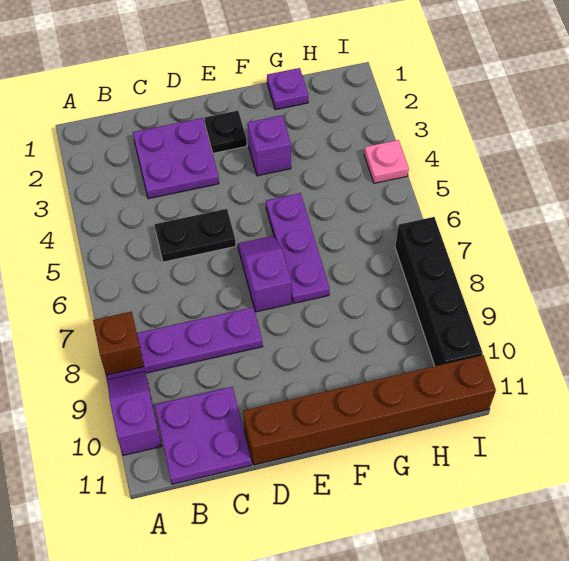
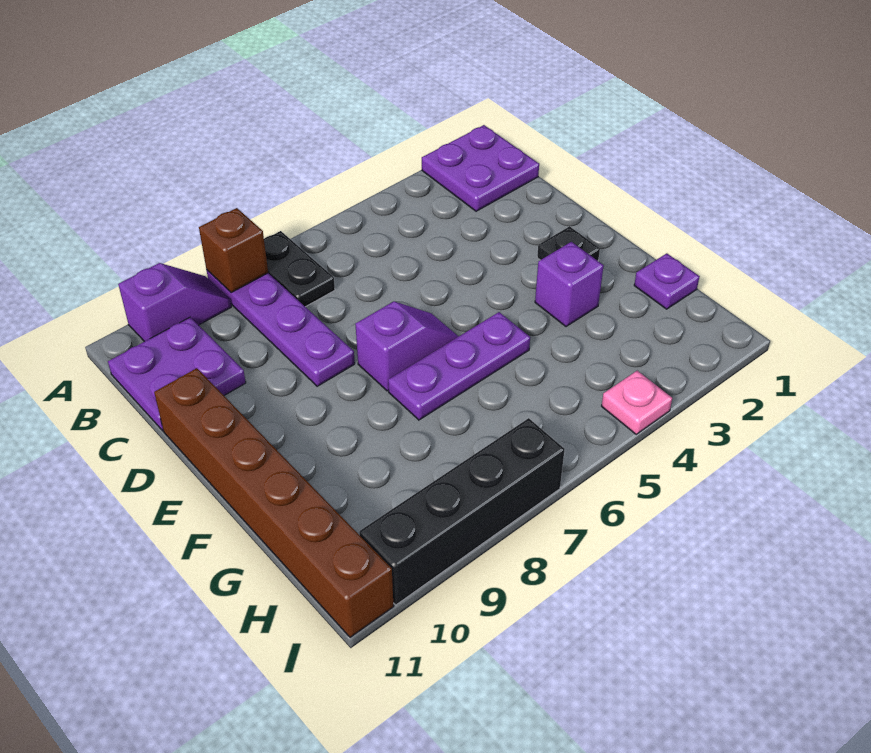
purple 2x2 plate [133,118,219,199] -> purple 2x2 plate moved to [422,125,539,211]
black 1x2 plate [154,209,236,262] -> black 1x2 plate moved to [264,231,335,307]

